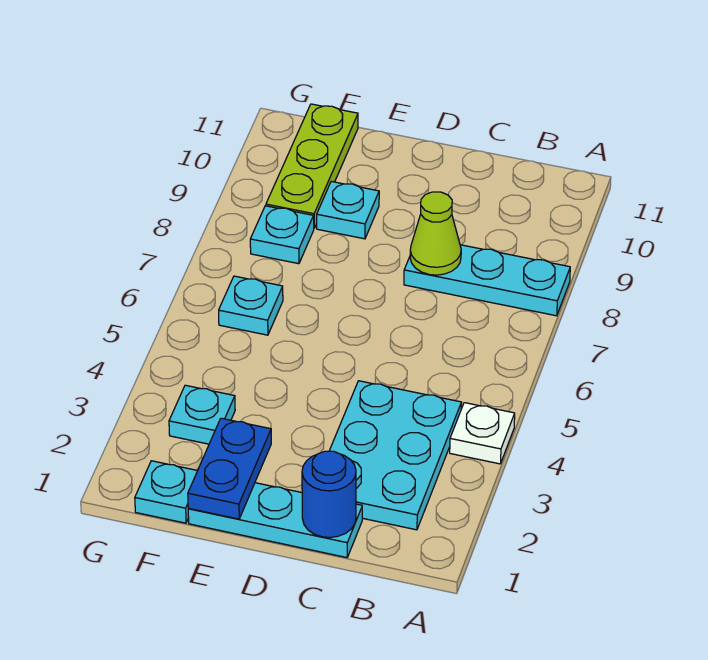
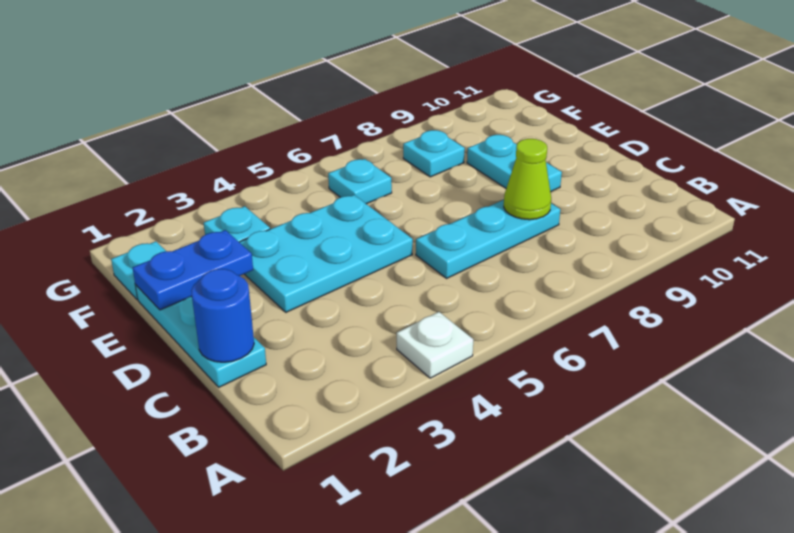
cyan 1x3 plate [404,245,570,316] -> cyan 1x3 plate turned to [416,200,560,278]
cyan 2x3 plate [329,381,462,530] -> cyan 2x3 plate moved to [239,195,413,312]
cyan 1x1 plate [317,181,379,239] -> cyan 1x2 plate [467,135,562,192]
lime 1x3 plate [266,104,358,228] -> none

